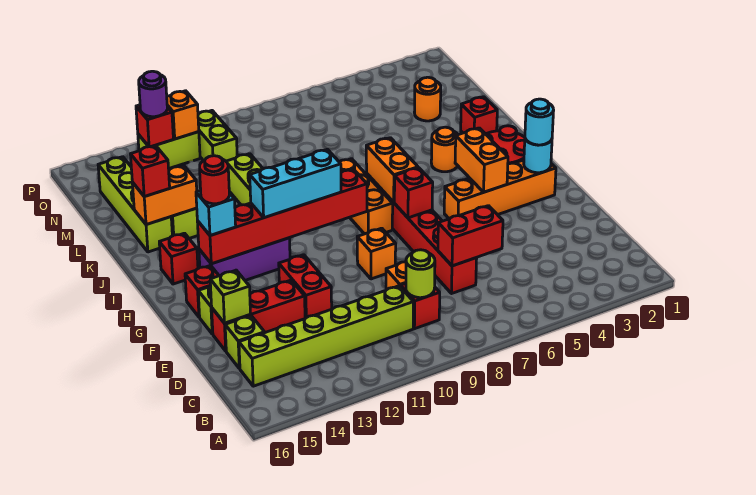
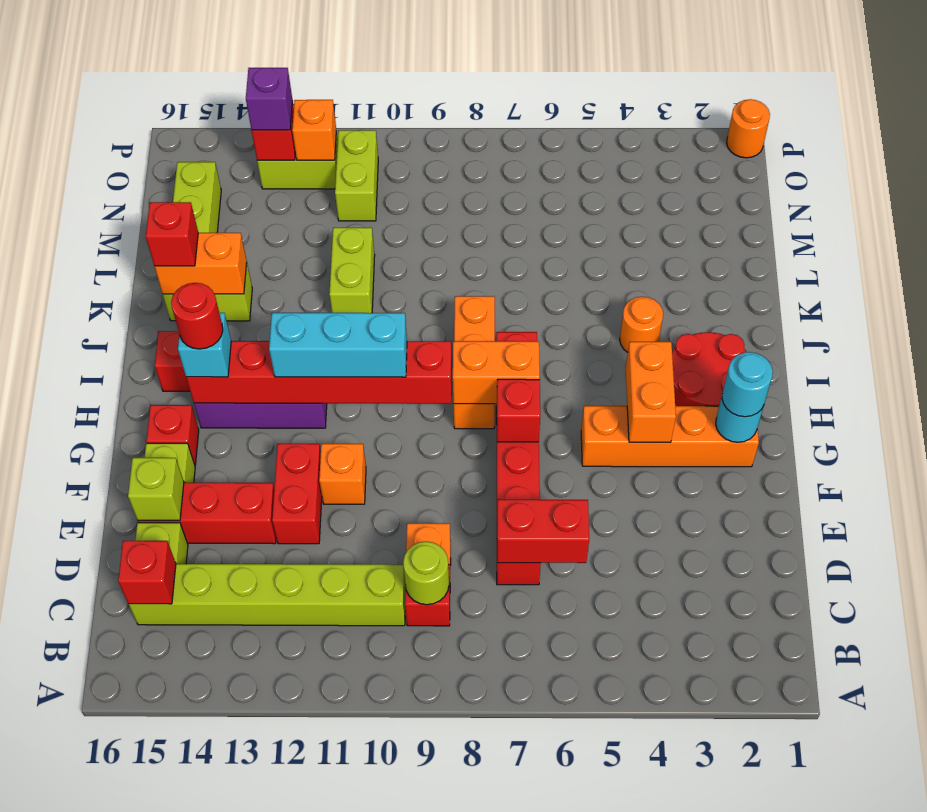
orange 1x1 brick [357,228,396,279] -> orange 1x1 brick moved to [319,444,366,504]
orange 1x2 brick [366,138,418,202] -> orange 1x2 brick turned to [453,341,540,404]
red 1x1 brick [461,97,497,134] -> red 1x1 brick moved to [118,541,176,604]
orange 1x1 round brick [414,77,441,121] -> orange 1x1 round brick moved to [727,99,770,158]
purple 1x1 round brick [139,71,167,117] -> purple 1x1 brick [246,68,292,130]

